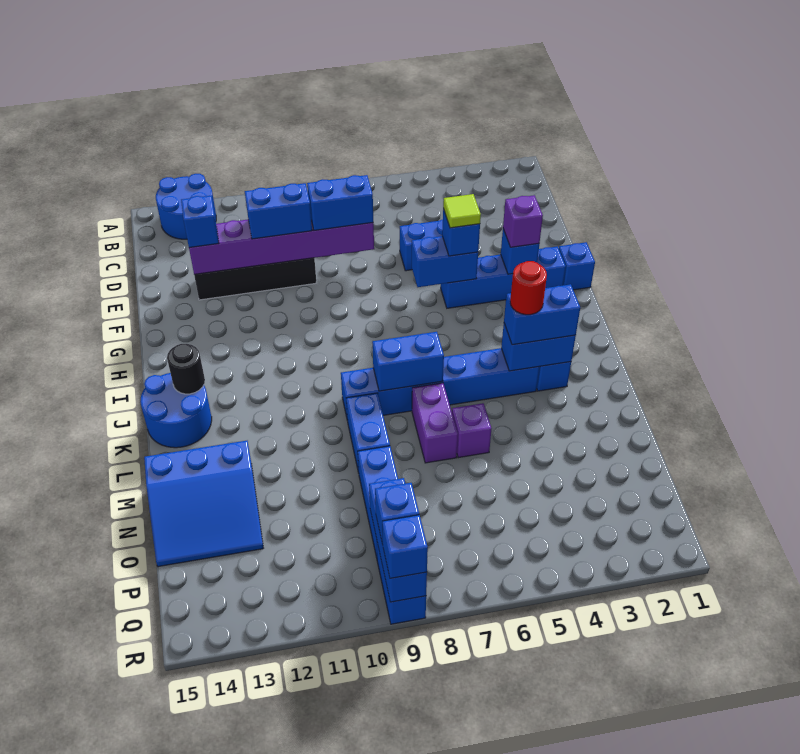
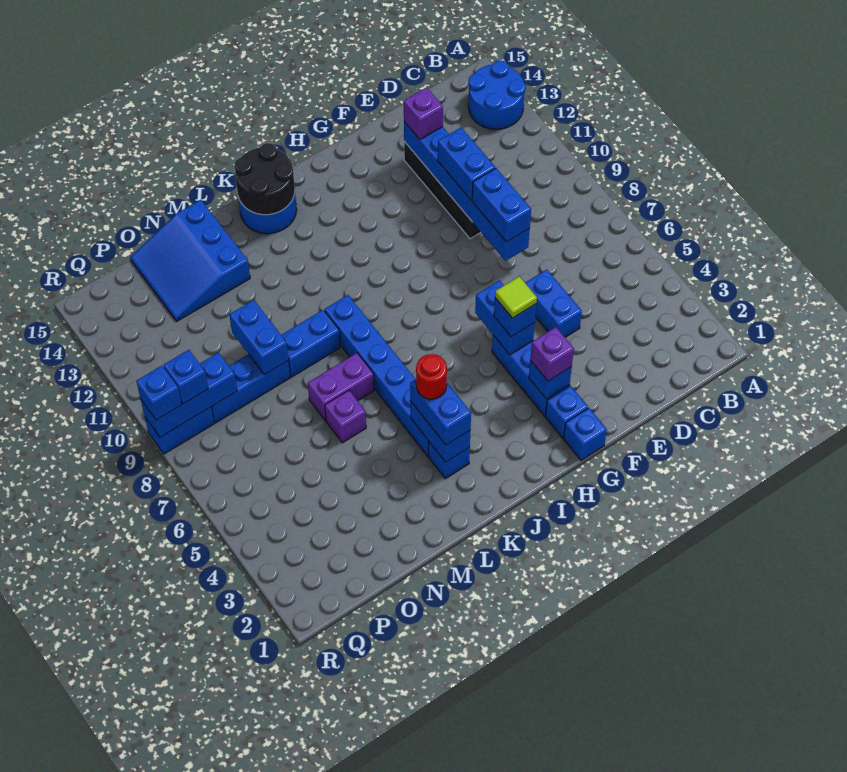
purple 1x6 brick [189,220,374,274] -> blue 1x6 brick [404,122,530,261]
blue 1x1 brick [181,196,219,248] -> purple 1x1 brick [404,87,443,139]
black 1x1 round brick [167,344,205,394] -> black 2x2 round brick [234,143,295,215]
blue 1x2 brick [372,332,444,391] -> blue 1x2 brick moved to [229,300,289,375]

